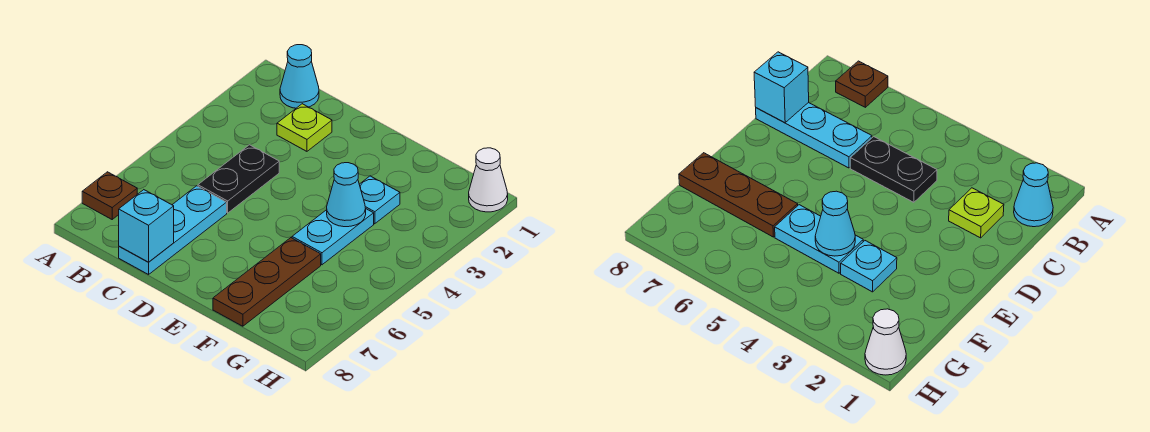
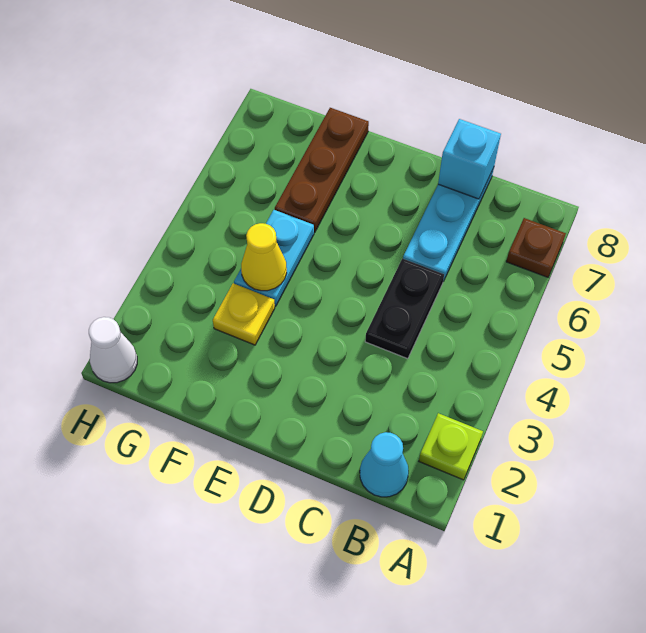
lime 1x1 plate [277,104,332,151] -> lime 1x1 plate moved to [419,413,483,480]
cyan 1x1 plate [359,176,400,224] -> yellow 1x1 plate [213,283,275,345]
cyan 1x1 cone [327,163,366,227] -> yellow 1x1 cone [241,223,287,291]

